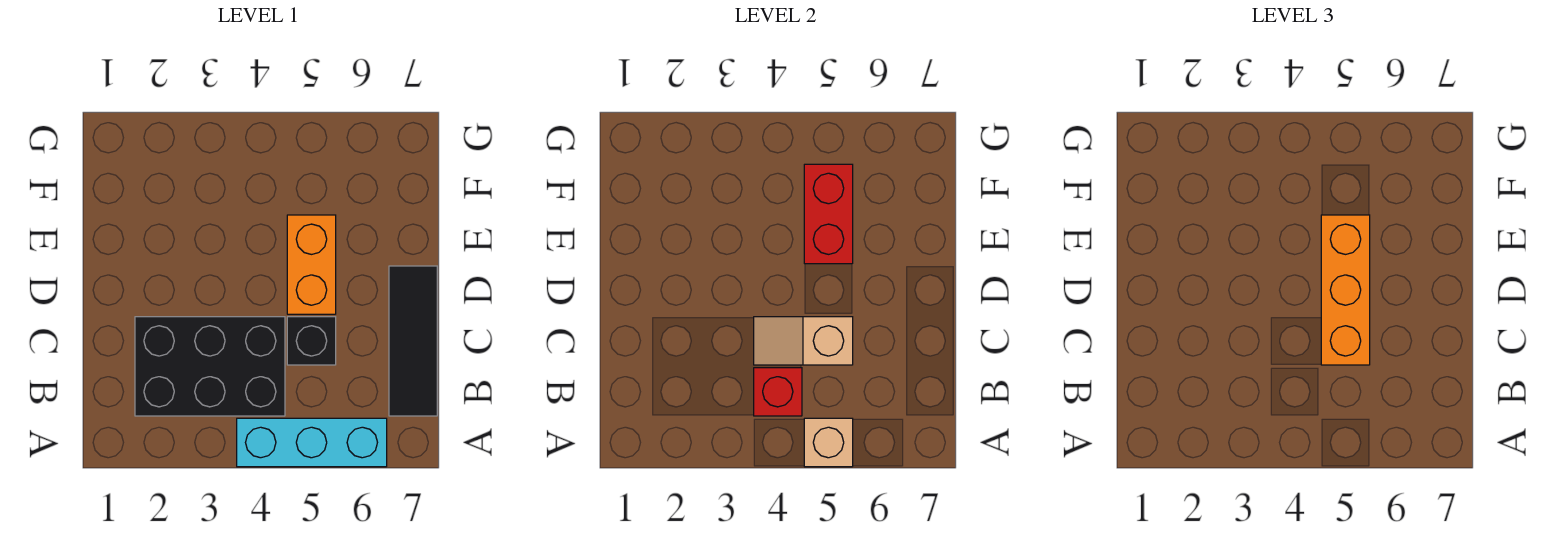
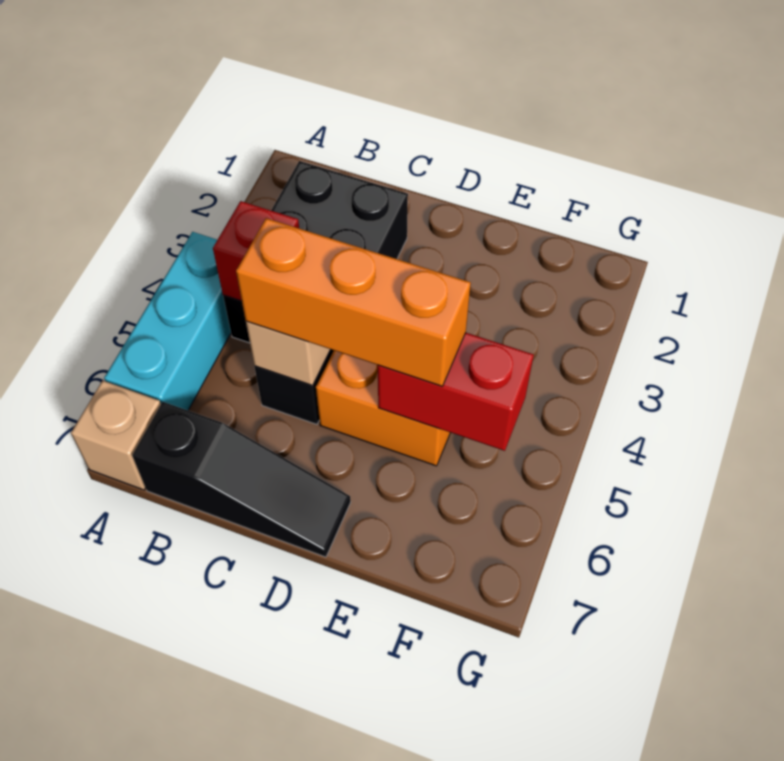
tan 1x1 brick [804,418,853,467] -> tan 1x1 brick moved to [71,381,161,490]
black 1x3 tile [389,266,437,416] -> black 1x3 slope [132,402,351,557]

